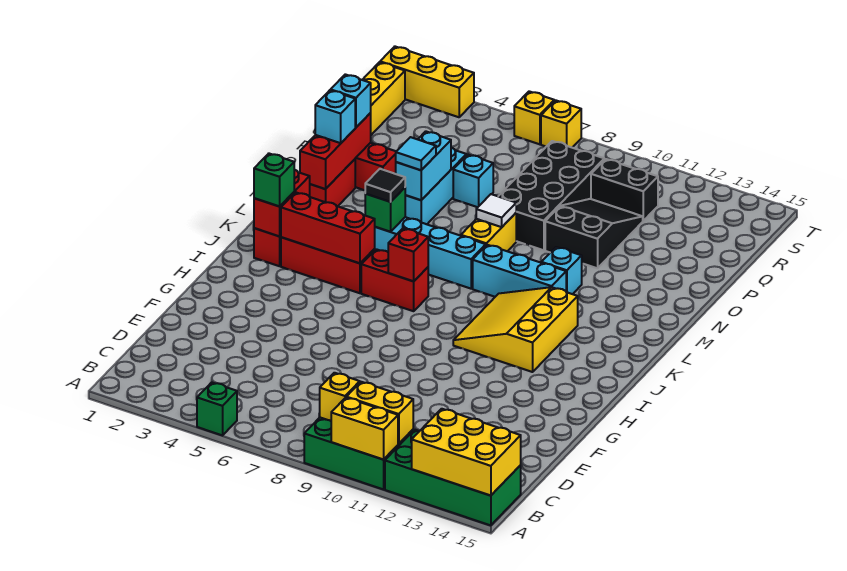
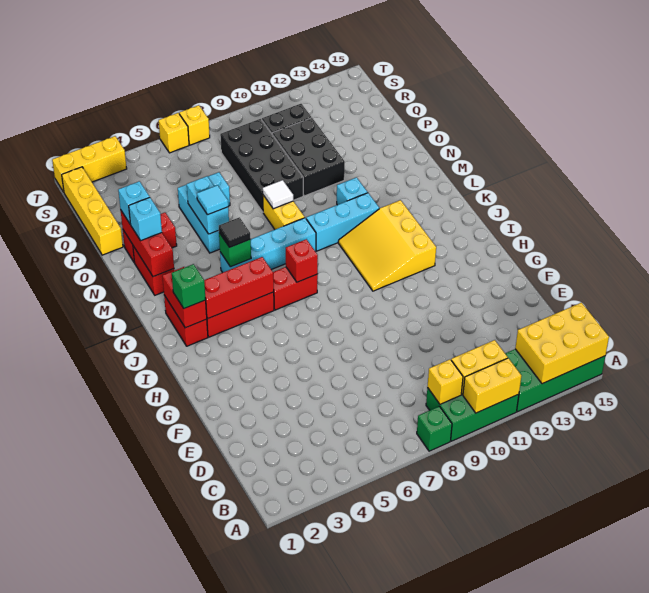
green 1x1 brick [197,382,237,435] -> green 1x1 brick moved to [417,406,452,451]
black 2x3 slope [545,199,643,268] -> black 2x3 brick [272,118,345,196]

